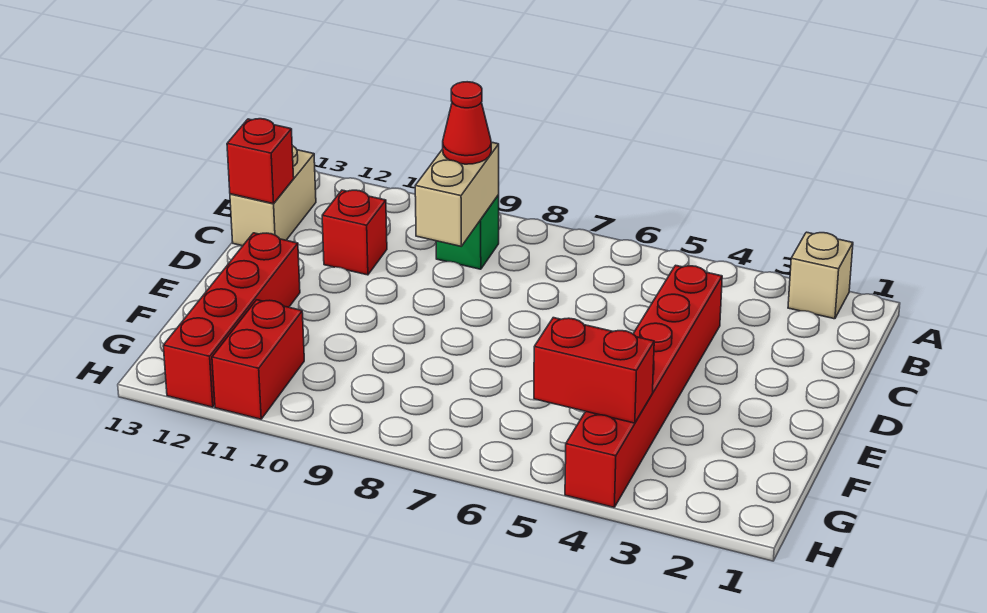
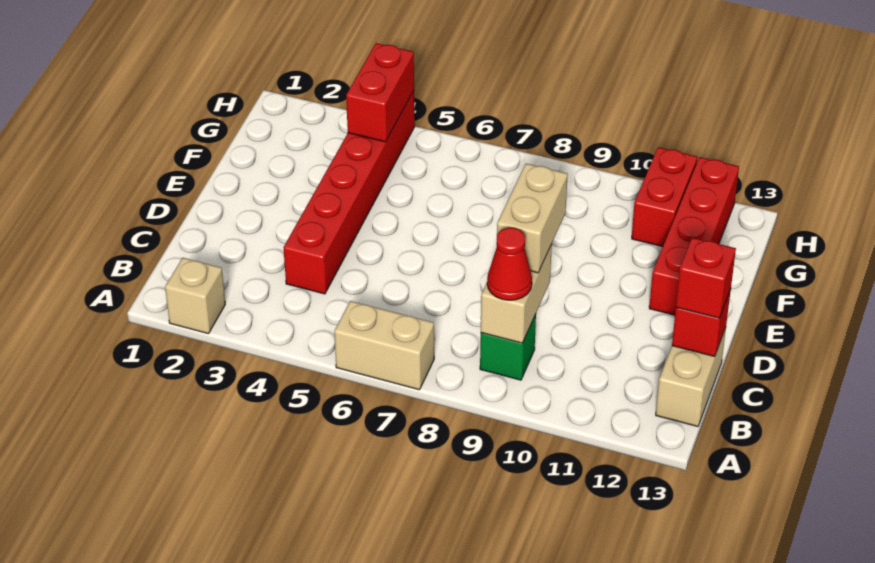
none -> tan 1x2 brick [334,301,434,390]
none -> tan 1x2 brick [497,164,568,273]
red 1x1 brick [322,190,387,275] -> red 1x1 brick moved to [676,238,736,318]
red 1x2 brick [534,318,654,423] -> red 1x2 brick turned to [346,43,414,142]

